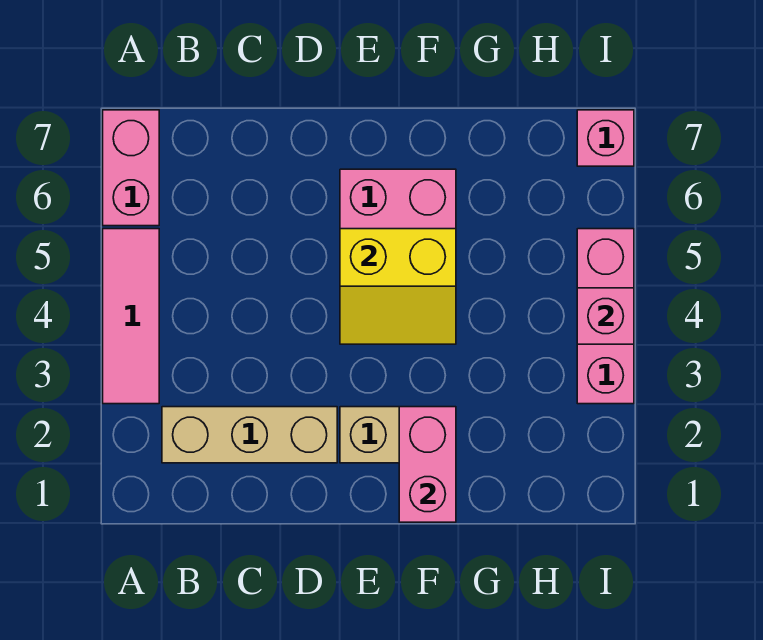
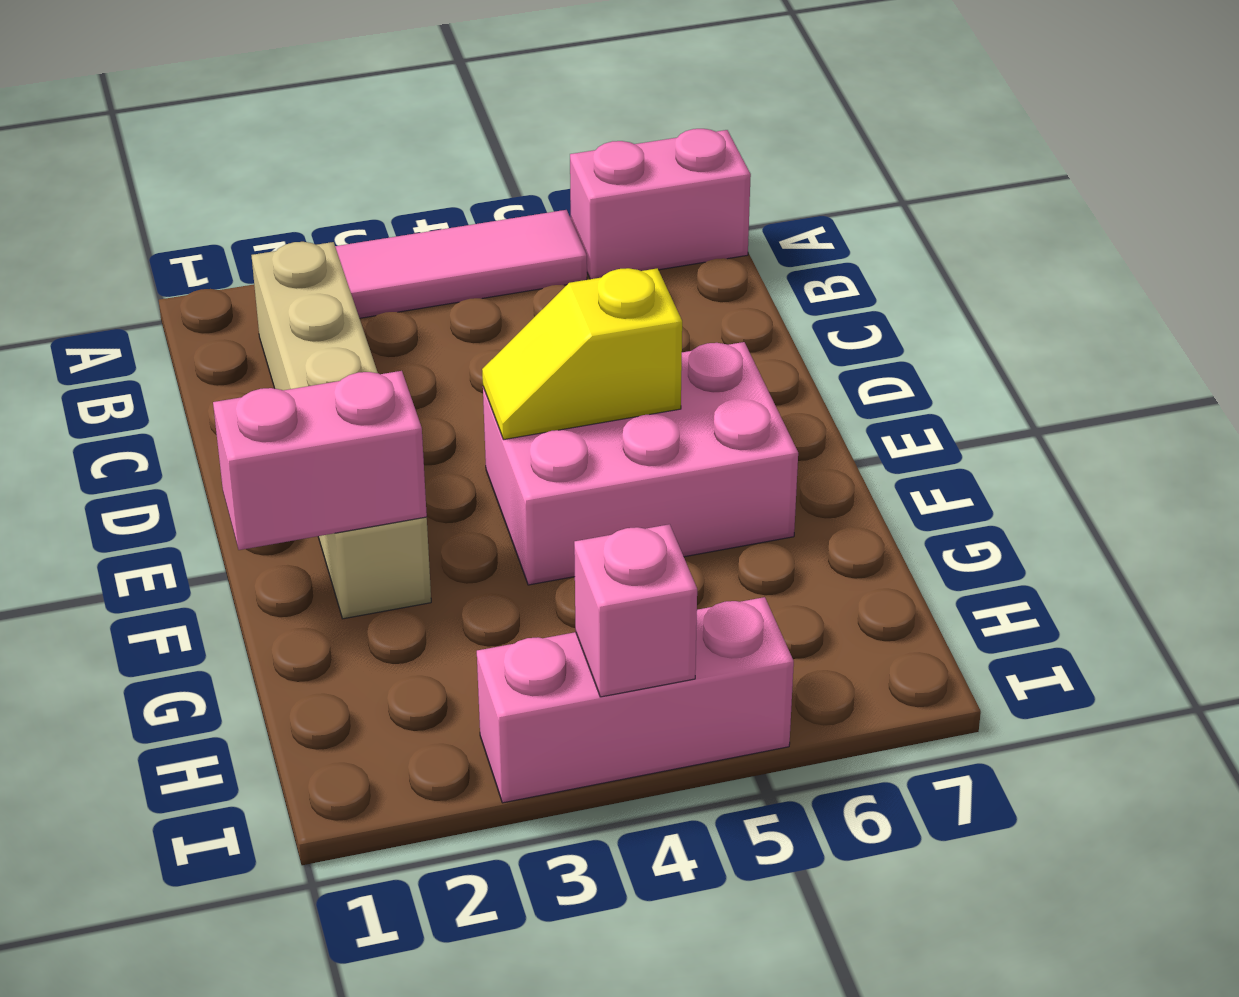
yellow 2x2 slope [340,229,456,344] -> yellow 1x2 slope [482,268,682,440]
pink 1x1 brick [577,110,634,166] -> none

